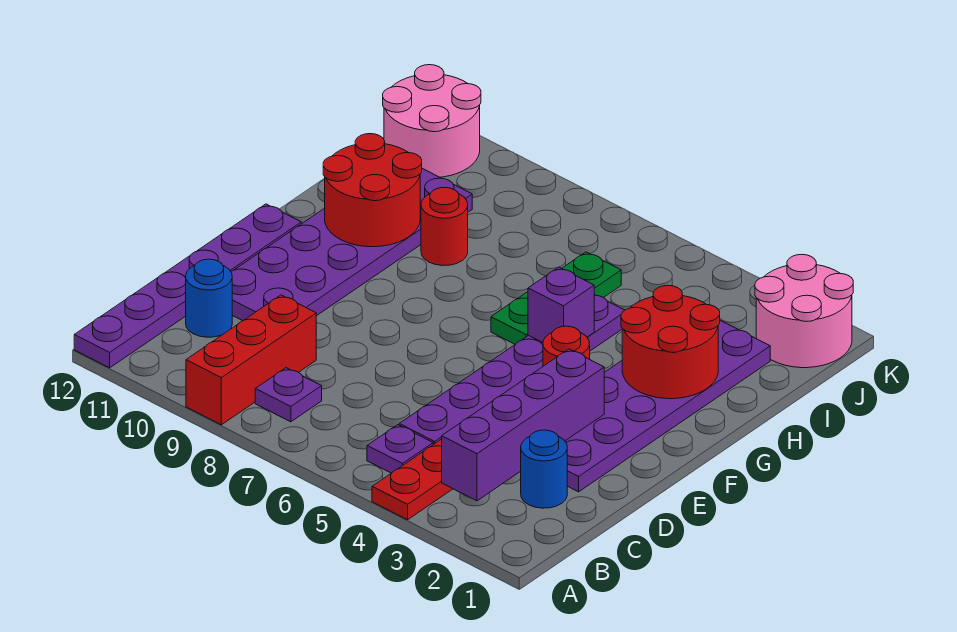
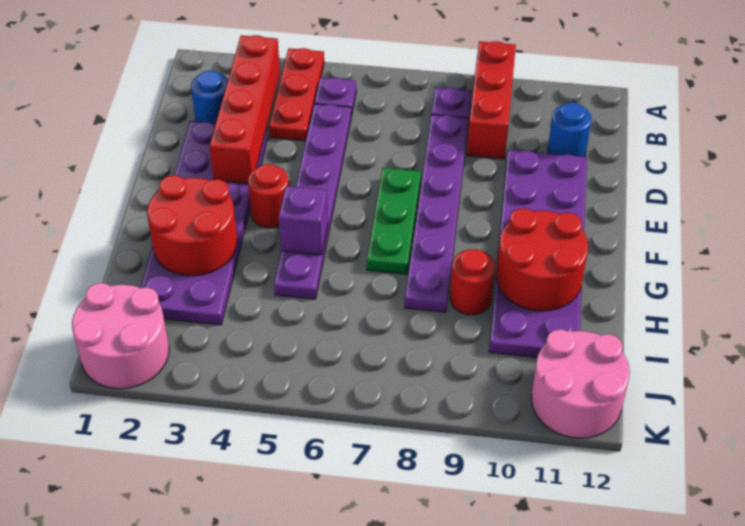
purple 1x6 plate [74,204,301,368] -> purple 1x6 plate moved to [405,115,469,312]
purple 1x4 brick [442,349,604,501] -> red 1x4 brick [209,35,280,184]
green 1x3 plate [491,252,621,344] -> green 1x3 plate moved to [367,168,421,274]

